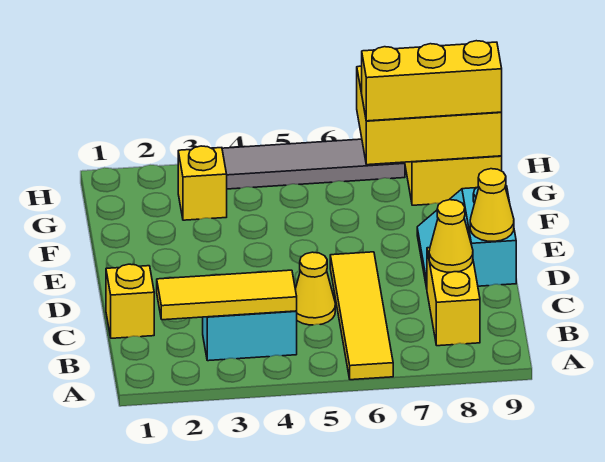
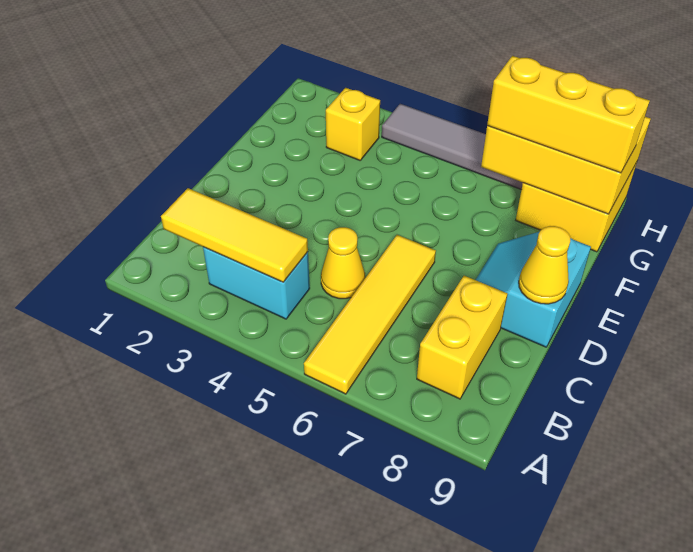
yellow 1x1 brick [106,264,154,338] -> none
yellow 1x1 cone [429,200,473,272] -> none

